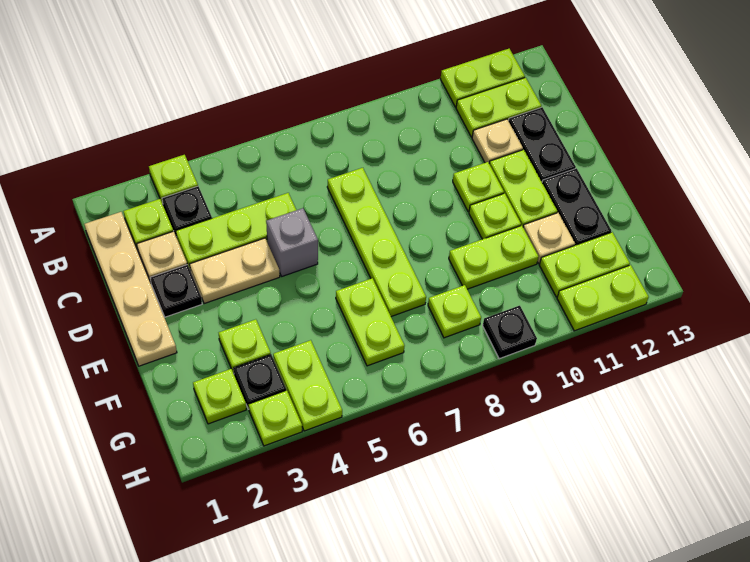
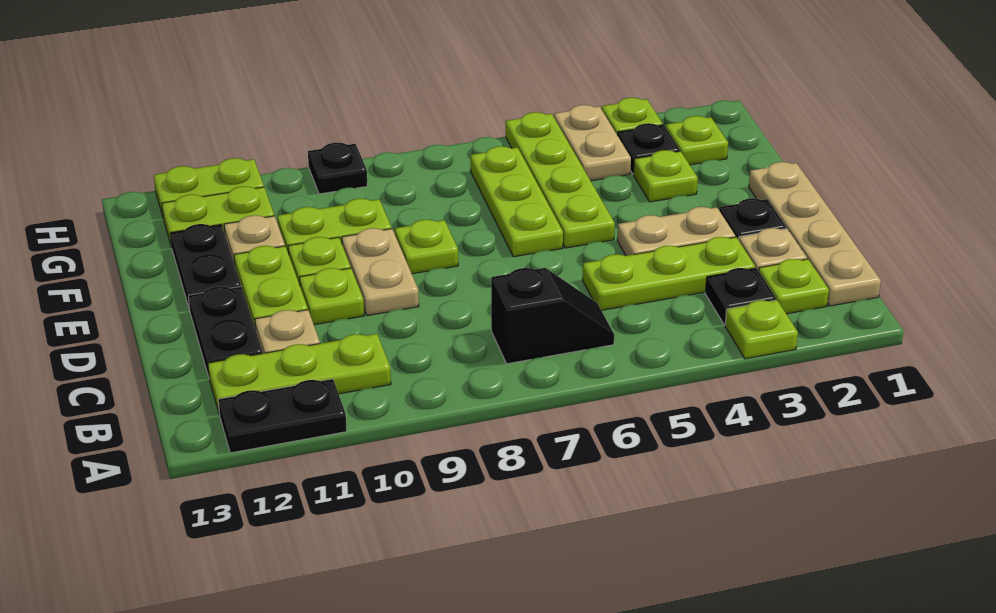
lime 1x2 plate [441,49,525,107] -> black 1x2 plate [218,379,347,453]
none -> black 1x2 slope [491,268,614,364]
lime 1x2 plate [456,78,541,137] -> lime 1x3 plate [208,334,391,415]
lime 1x4 plate [327,168,426,317] -> lime 1x4 plate moved to [506,112,615,248]
grey 1x1 brick [266,208,318,276] -> none
none -> tan 1x2 plate [342,228,419,316]
lime 1x2 plate [336,278,404,366] -> lime 1x3 plate [471,146,563,257]
lime 1x2 plate [273,340,342,431] -> tan 1x2 plate [554,105,631,181]
lime 1x1 plate [428,285,481,338] -> lime 1x1 plate moved to [395,220,458,274]

